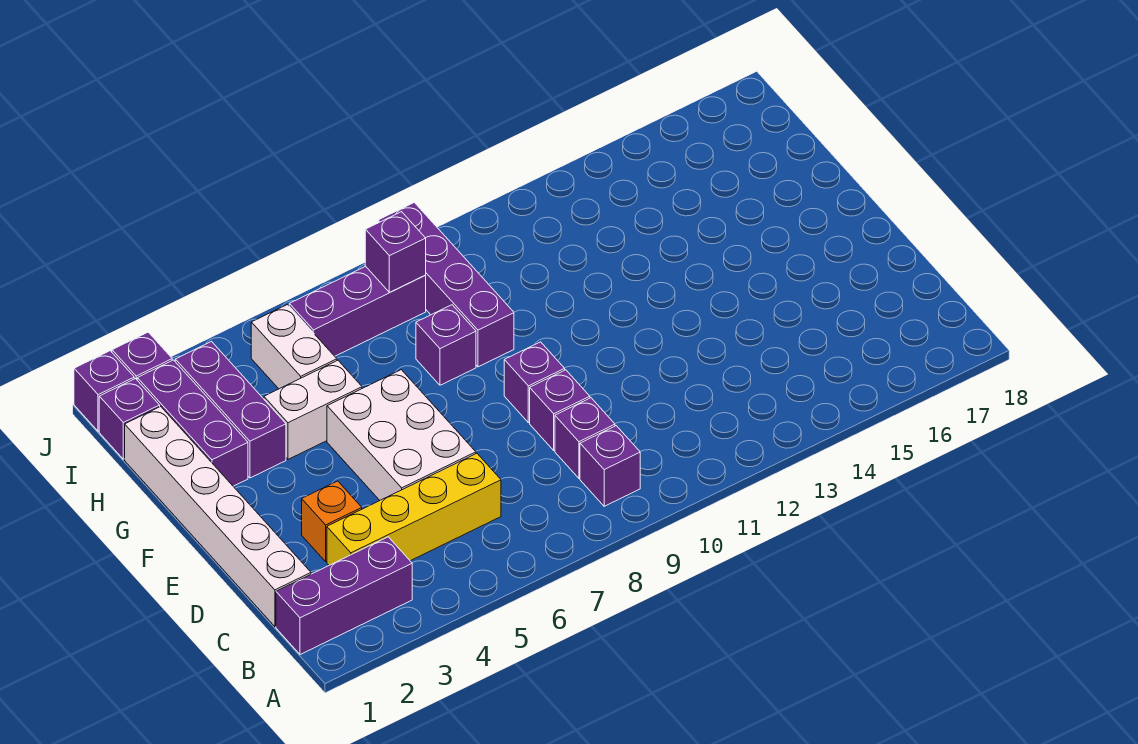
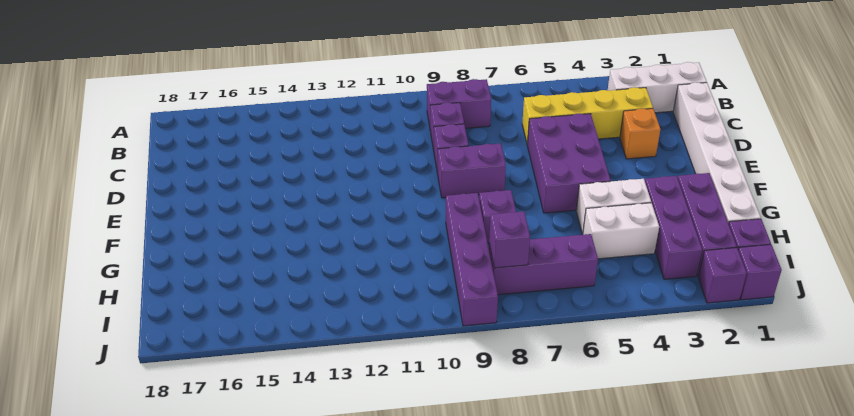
purple 1x3 brick [276,537,412,655] -> white 1x3 brick [608,62,707,113]
purple 1x1 brick [580,426,640,506] -> purple 1x2 brick [427,79,491,128]
white 2x3 brick [327,370,476,500] -> purple 2x3 brick [527,114,611,213]
purple 1x1 brick [504,342,565,423] -> purple 1x2 brick [438,144,506,198]
white 1x2 brick [251,305,337,389] -> white 1x2 brick turned to [583,203,659,259]

